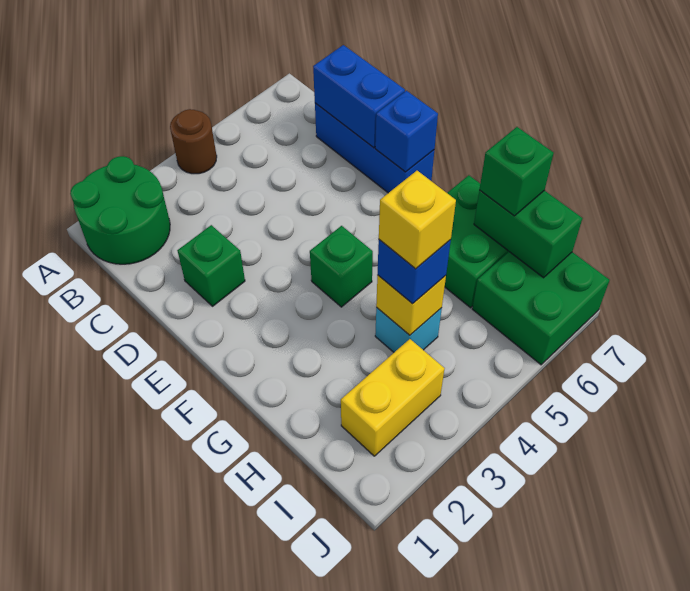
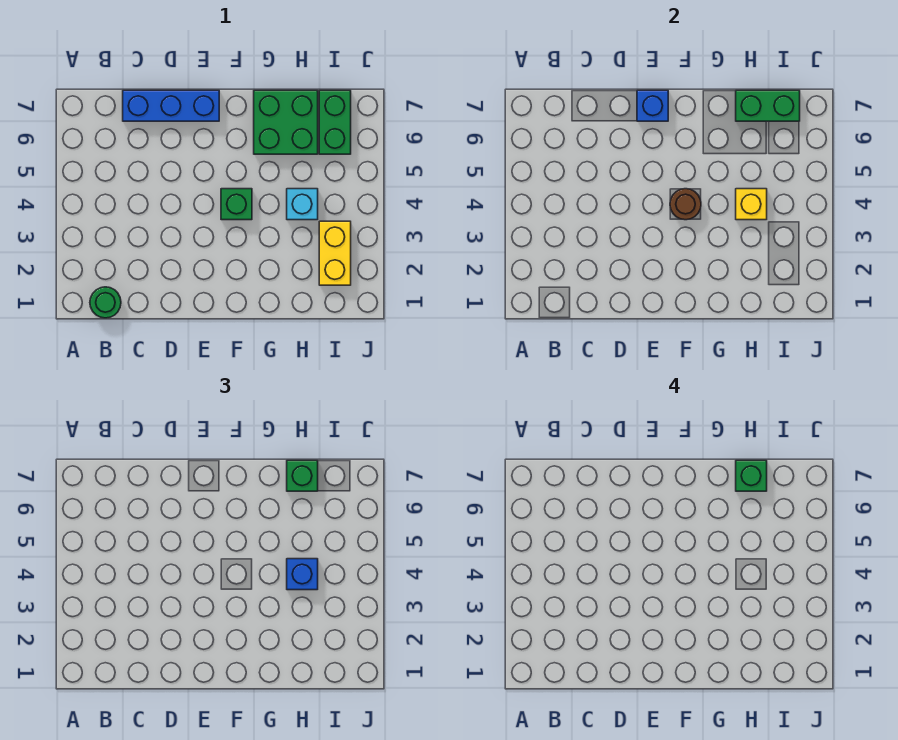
green 2x2 round brick [70,156,170,264] -> green 1x1 round brick [90,287,121,318]
brown 1x1 round brick [170,109,217,174] -> brown 1x1 round brick moved to [670,189,701,220]
blue 1x2 brick [313,45,405,148] -> none
green 1x1 brick [177,225,245,306] -> green 1x1 brick moved to [736,460,767,491]
yellow 1x1 brick [379,171,456,269] -> none
green 2x2 brick [472,252,609,365] -> green 1x2 brick [319,90,351,154]

